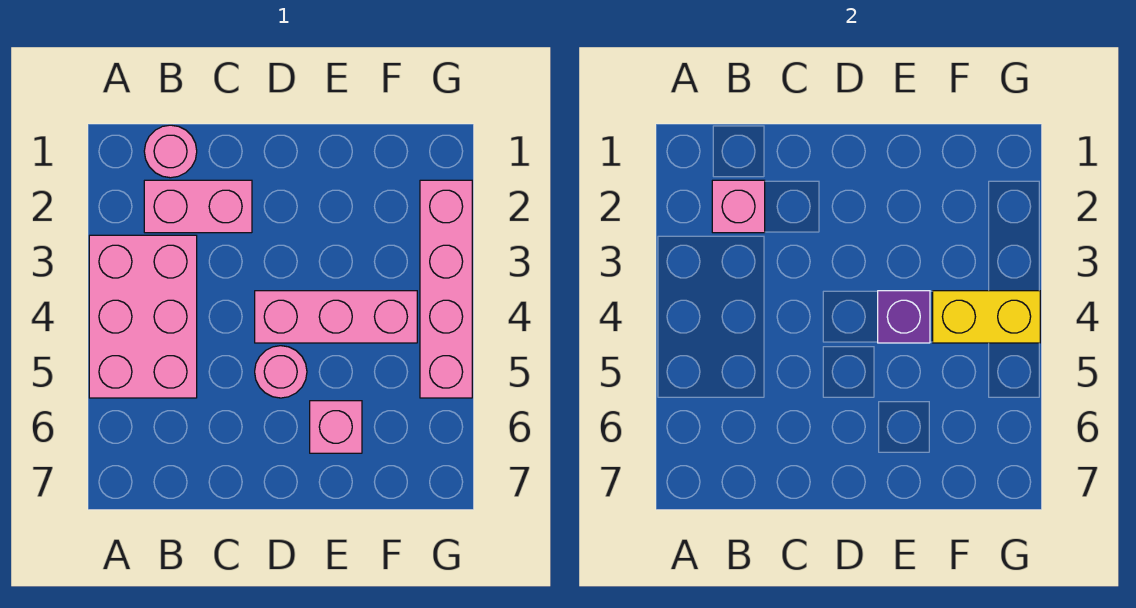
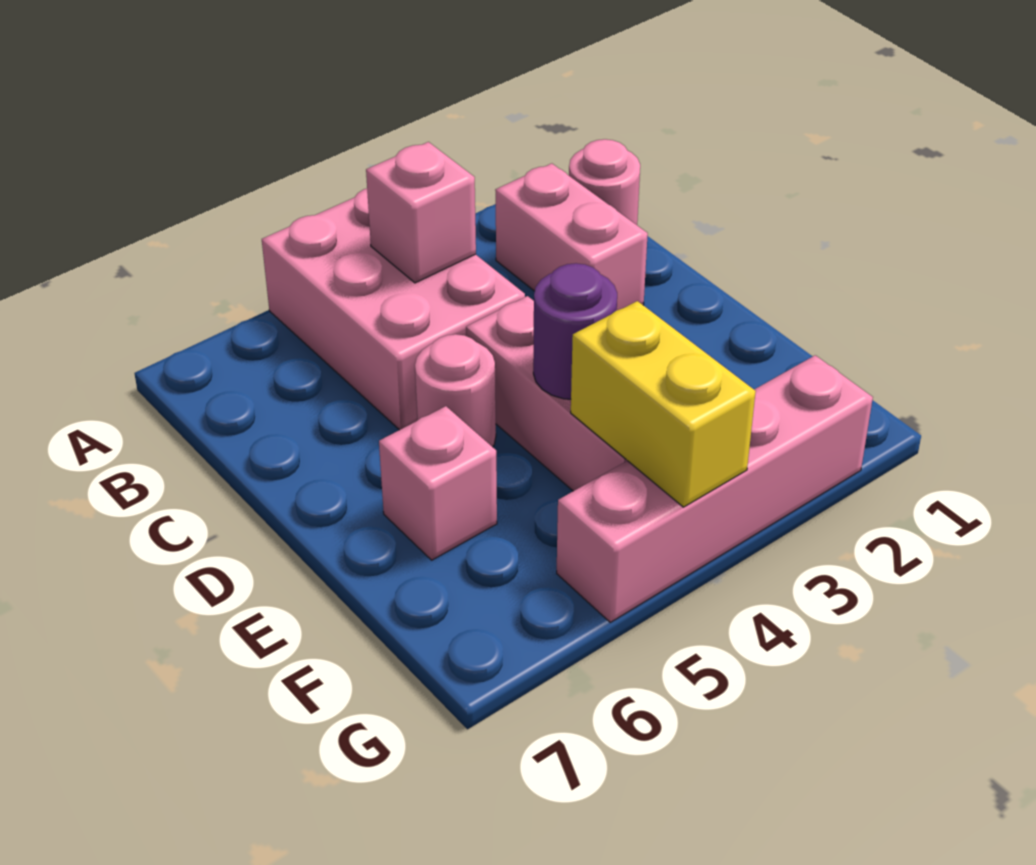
pink 2x3 brick [89,235,197,398] -> pink 2x3 brick turned to [262,189,525,430]
pink 1x1 brick [712,180,765,233] -> pink 1x1 brick moved to [366,142,476,283]
purple 1x1 brick [878,291,930,343] -> purple 1x1 round brick [533,263,617,399]

